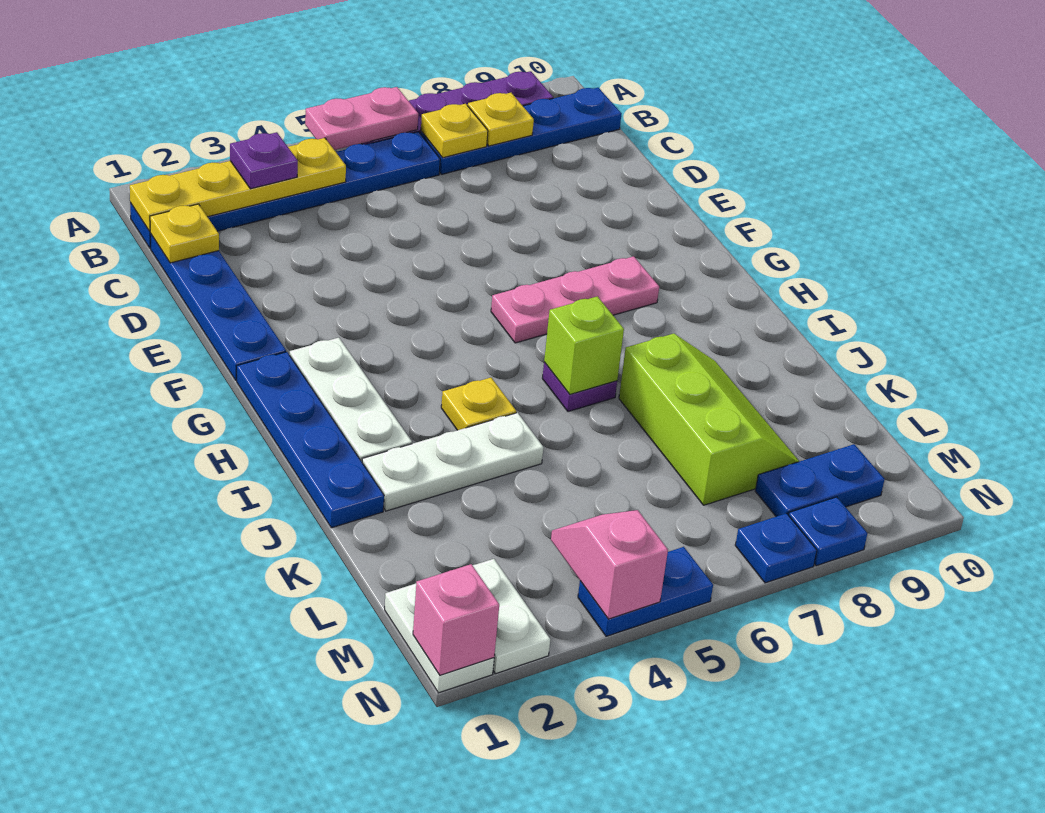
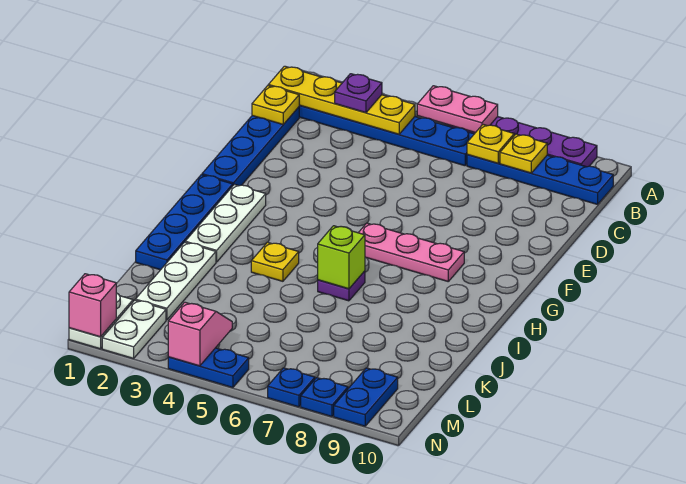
white 1x3 plate [362,413,544,511] -> white 1x3 plate turned to [135,242,216,320]
lime 2x3 slope [619,334,799,505] -> none
blue 1x2 plate [755,444,885,517] -> blue 1x2 plate turned to [334,368,398,426]

